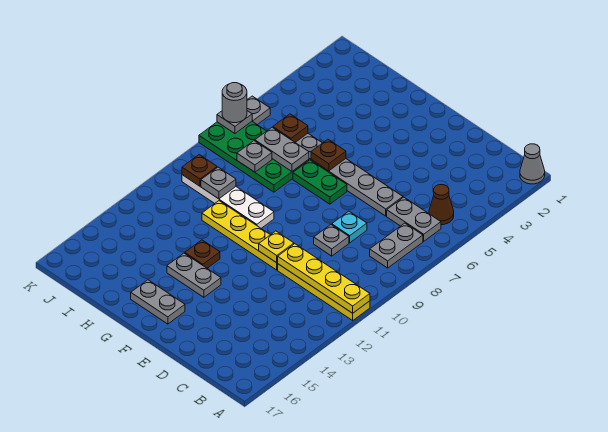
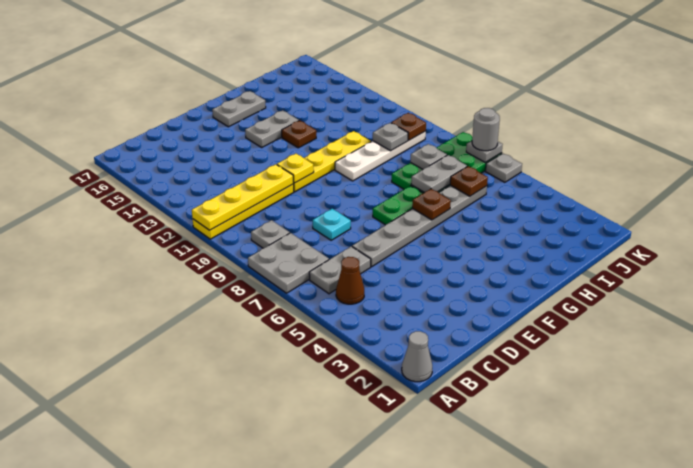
grey 1x2 plate [370,223,423,268] -> grey 2x2 plate [248,233,329,293]
grey 1x1 plate [314,225,349,256] -> grey 1x1 plate moved to [251,220,290,248]

